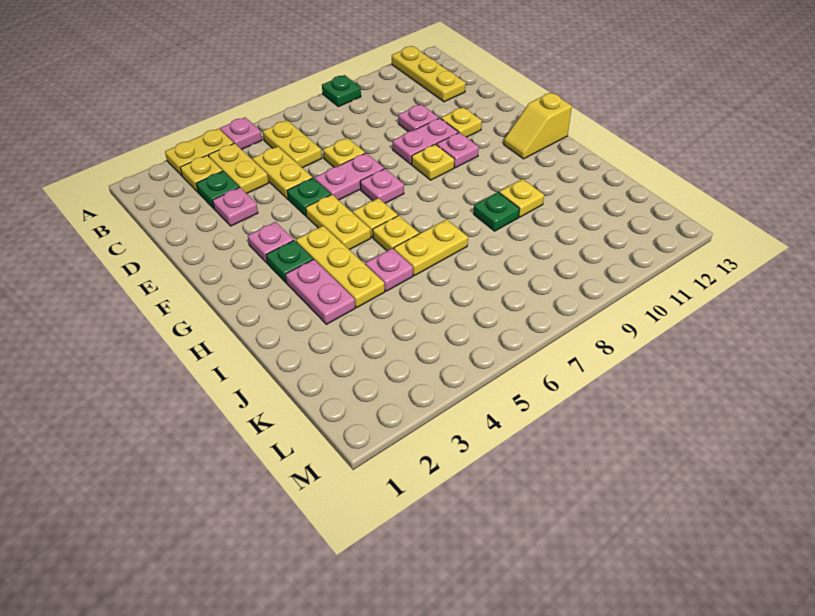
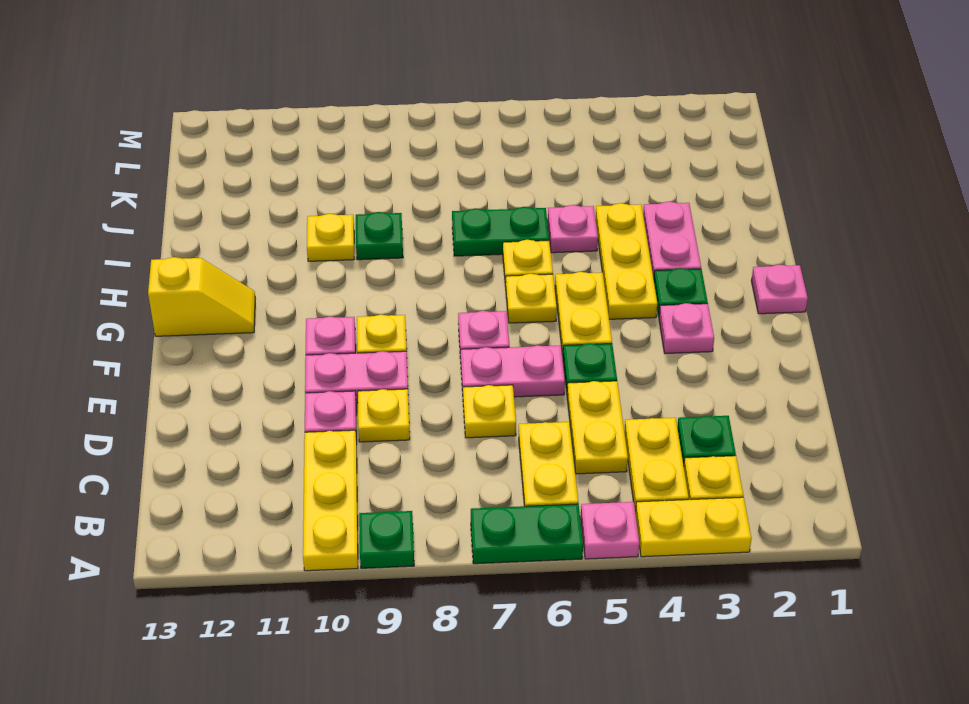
none -> green 1x2 plate [471,504,583,564]
yellow 1x3 plate [392,46,466,102] -> yellow 1x3 plate moved to [303,430,358,571]
pink 1x1 plate [213,187,258,226] -> pink 1x1 plate moved to [751,265,808,314]
yellow 1x1 plate [441,107,482,137] -> yellow 1x1 plate moved to [358,389,410,442]
yellow 1x2 plate [394,219,468,276] -> green 1x2 plate [452,207,549,256]

